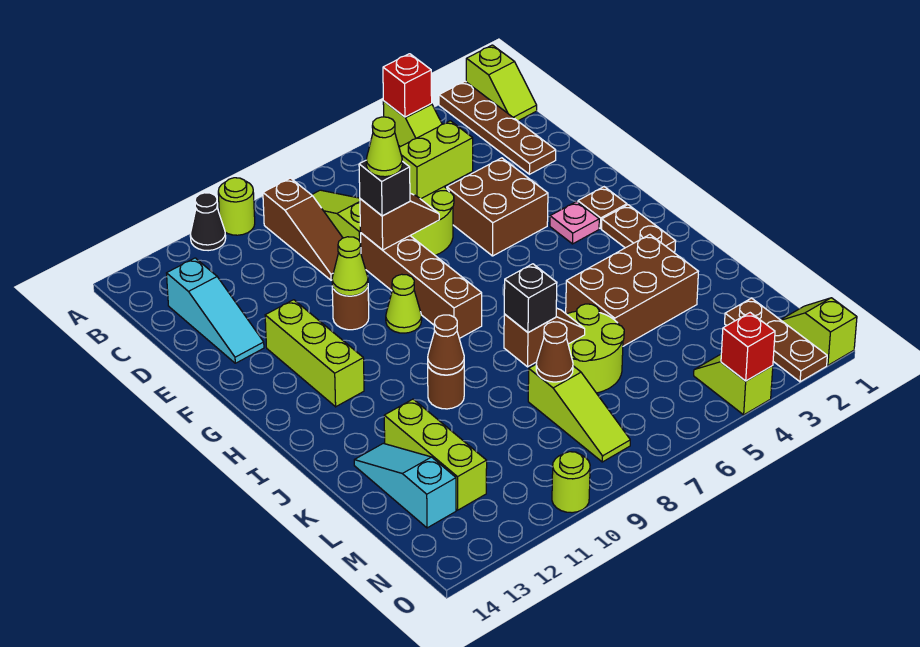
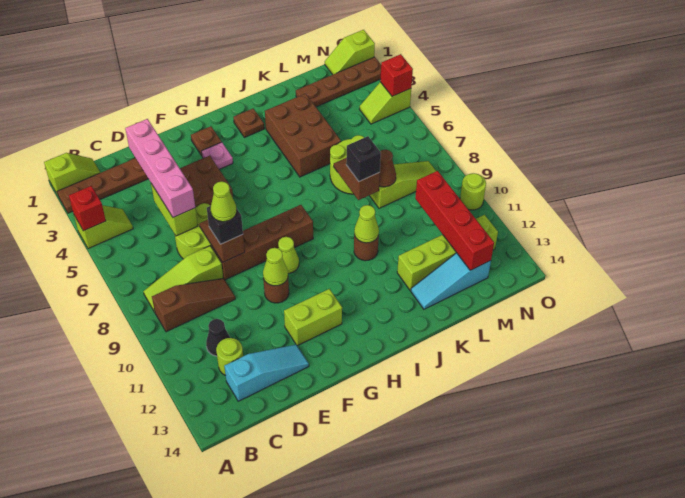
lime 1x1 round brick [218,178,255,235] -> lime 1x1 round brick moved to [216,338,243,376]
black 1x1 cone [190,193,226,251] -> black 1x1 cone moved to [206,319,230,356]
none -> pink 1x4 brick [125,119,195,217]
lime 1x3 brick [265,300,364,407] -> lime 1x2 brick [284,289,342,346]
brown 1x2 plate [602,205,676,252] -> brown 1x1 plate [233,109,264,138]
brown 1x1 cone [428,315,464,375] -> lime 1x1 cone [354,205,379,243]
lime 1x3 brick [384,399,487,510] -> lime 1x4 brick [397,215,498,290]
brown 1x3 plate [725,298,827,382] -> brown 1x4 plate [296,57,381,107]
none -> red 1x4 brick [415,171,494,270]

